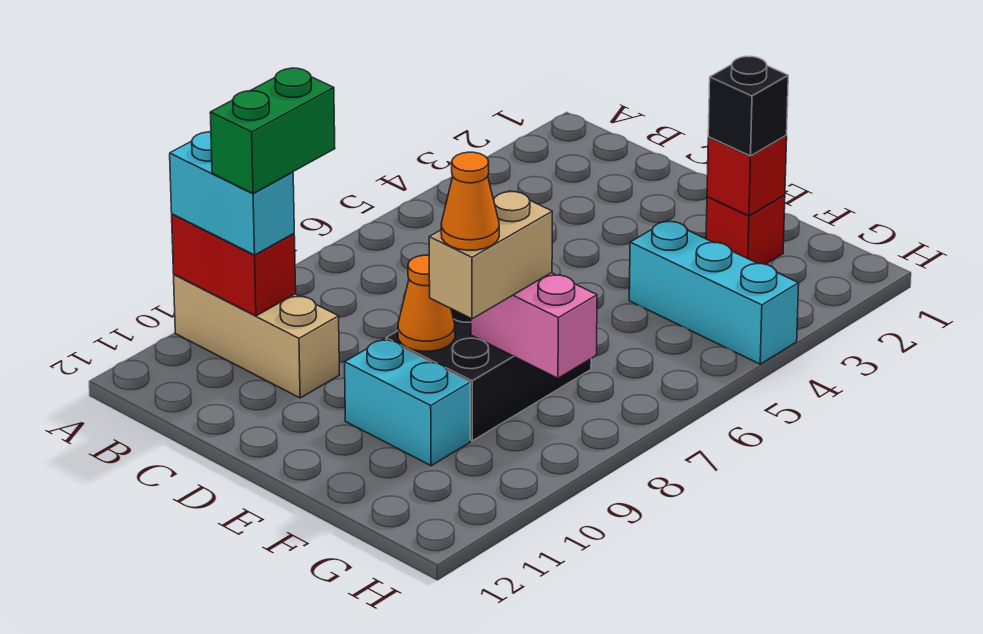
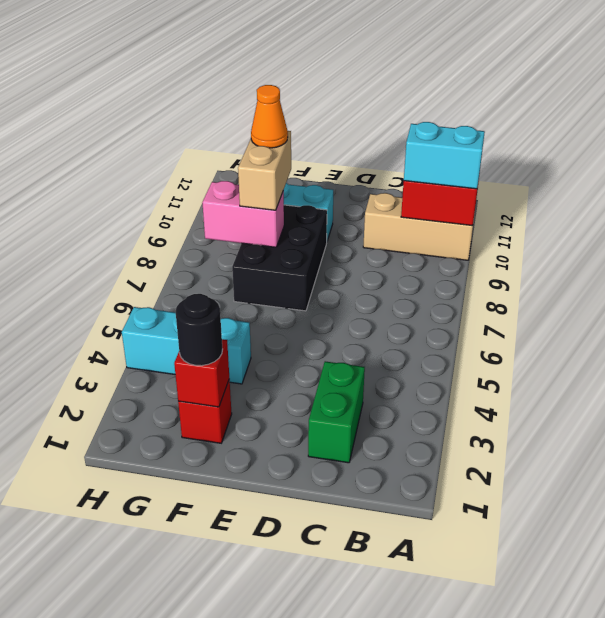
green 1x2 brick [210,68,335,193] -> green 1x2 brick moved to [308,361,365,463]
orange 1x1 cone [398,255,455,352] -> none
black 1x1 brick [708,56,788,156] -> black 1x1 round brick [176,294,222,366]

